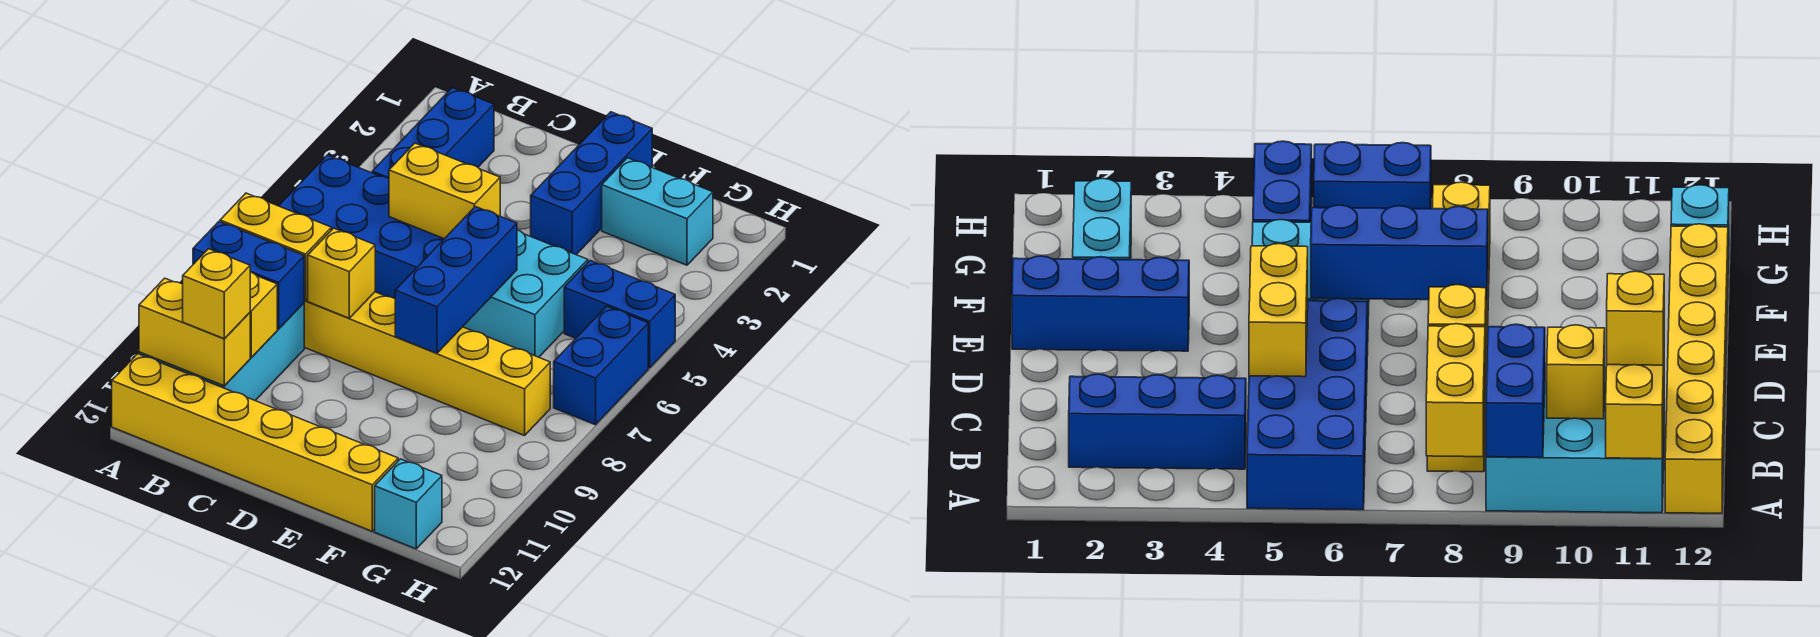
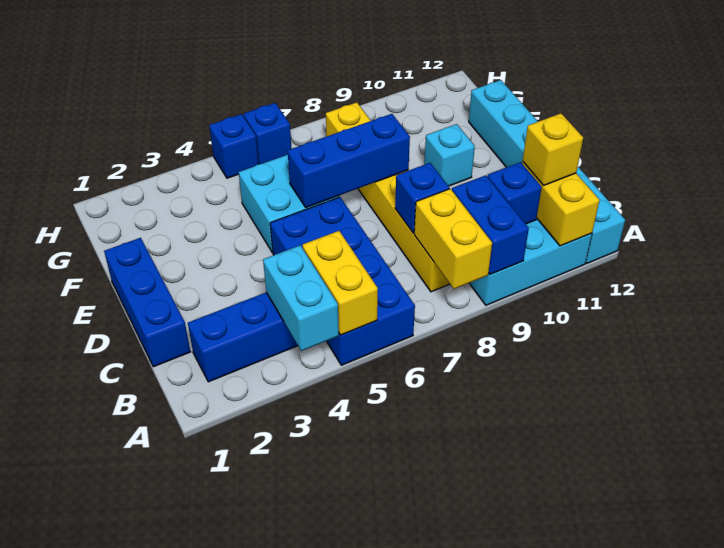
yellow 1x6 brick [112,354,398,531] -> cyan 1x6 brick [469,80,625,263]
yellow 1x1 brick [250,272,277,357] -> blue 1x1 brick [487,162,542,224]
yellow 1x2 brick [389,143,500,239] -> yellow 1x2 brick moved to [303,231,378,335]
yellow 1x1 brick [308,228,375,318] -> blue 1x1 brick [395,163,449,233]
blue 1x3 brick [531,112,652,255] -> blue 1x3 brick turned to [104,238,190,367]
cyan 1x2 brick [602,158,713,265] -> cyan 1x2 brick moved to [263,245,339,351]
blue 1x2 brick [564,260,675,368] -> blue 1x1 brick [209,114,259,178]
cyan 1x1 brick [375,459,442,549] -> cyan 1x1 brick moved to [424,124,475,186]
blue 1x2 brick [554,306,648,425] -> blue 1x1 brick [244,103,292,164]

